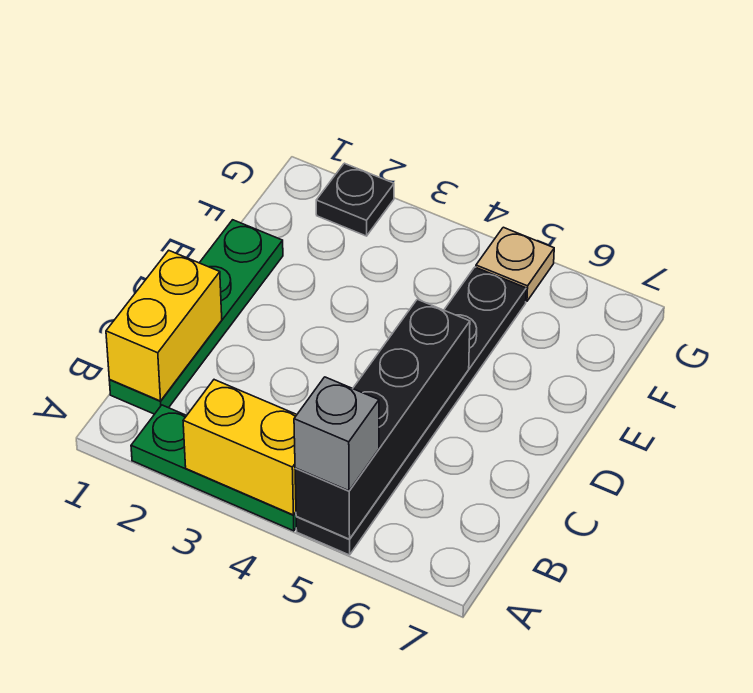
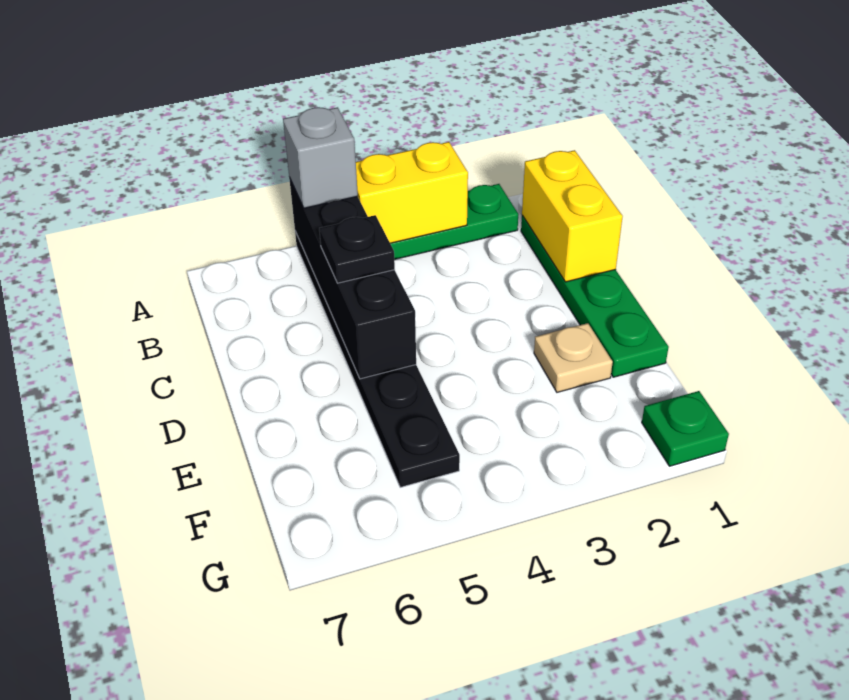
none -> green 1x1 plate [642,391,729,466]
black 1x1 plate [316,163,394,236] -> black 1x1 plate moved to [319,215,395,283]
tan 1x1 plate [476,227,554,301] -> tan 1x1 plate moved to [534,323,613,392]

